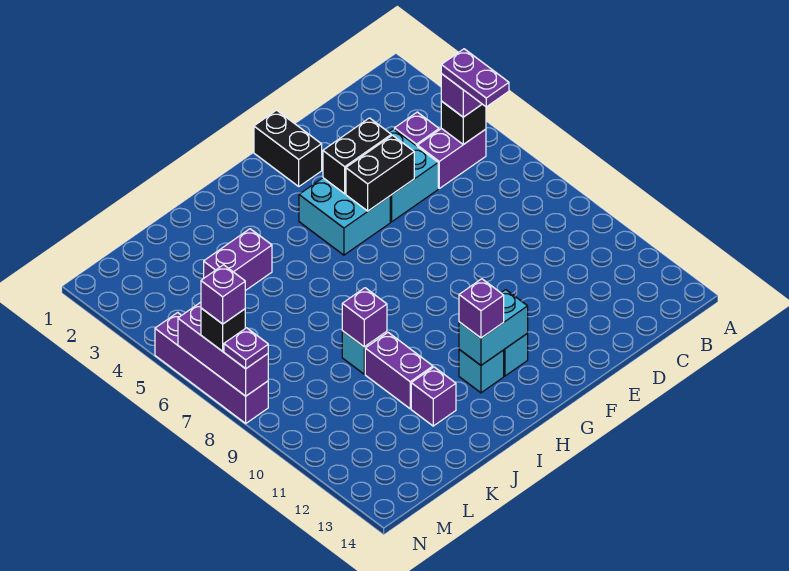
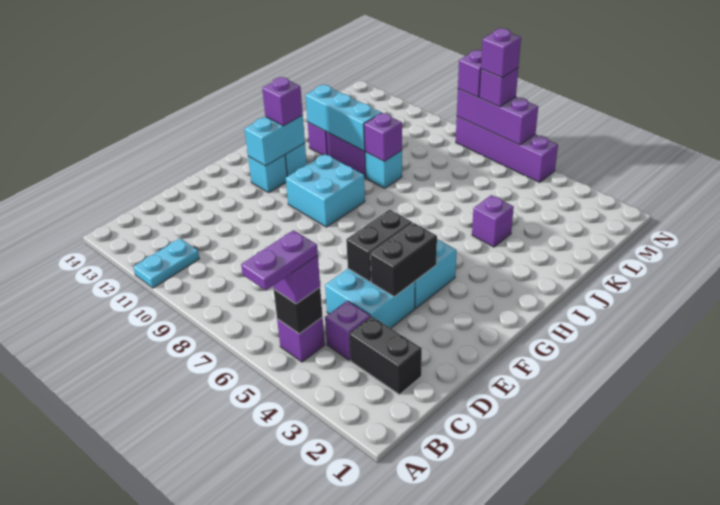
none -> cyan 1x2 plate [134,238,199,288]
purple 1x2 brick [417,128,486,188] -> purple 1x1 brick [277,317,325,362]
purple 1x2 plate [441,49,509,107] -> purple 1x2 plate turned to [241,230,318,290]
black 1x2 brick [254,110,322,186] -> black 1x2 brick moved to [349,316,422,395]
none -> cyan 2x2 brick [286,154,365,227]
purple 1x2 brick [204,229,272,291] -> purple 1x1 brick [472,195,514,247]
none -> cyan 1x3 brick [306,85,381,151]
black 1x1 brick [201,308,245,351] -> purple 1x1 brick [479,68,518,107]
purple 1x1 plate [224,328,268,369] -> purple 1x1 brick [458,50,482,97]

